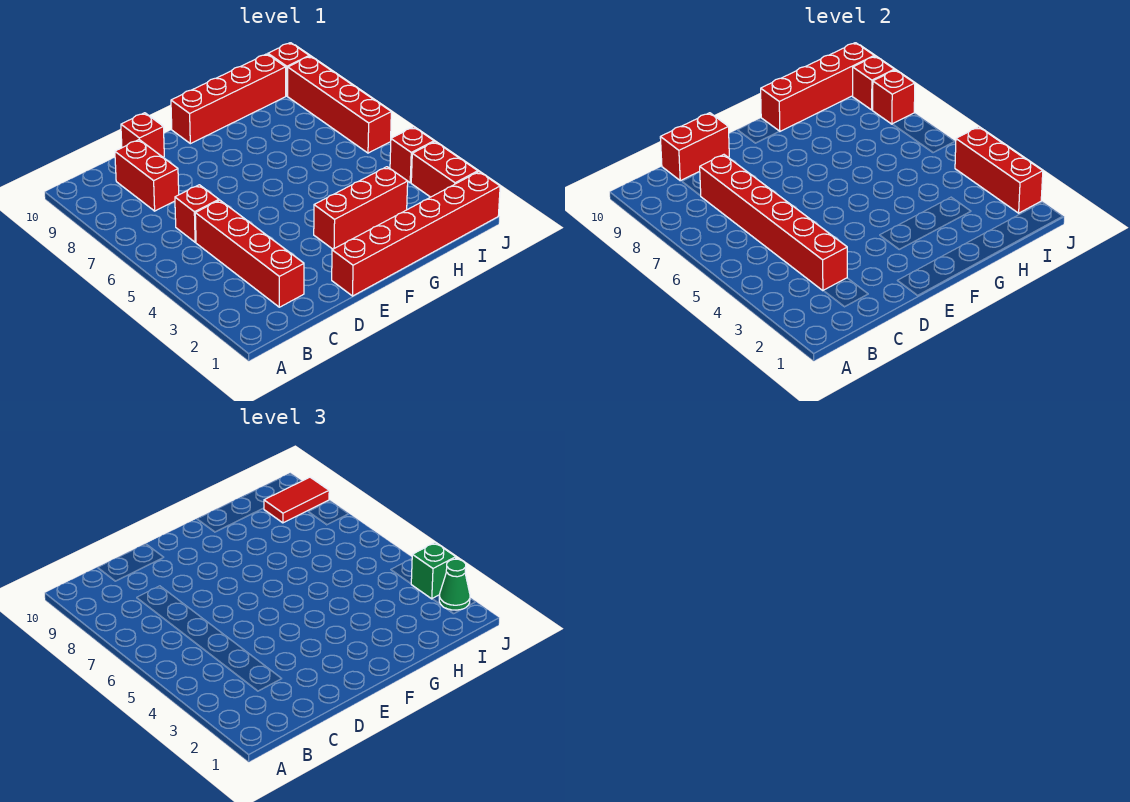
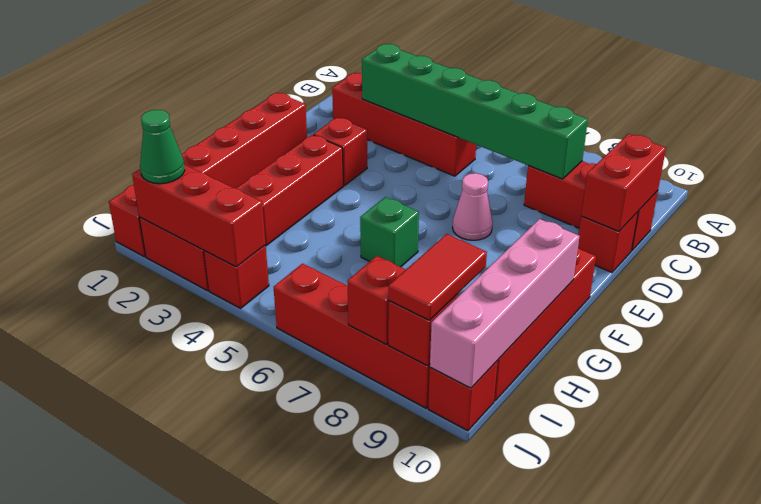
red 1x6 brick [700,155,847,291] -> green 1x6 brick [362,44,588,179]
red 1x1 brick [175,185,219,242] -> red 1x1 brick moved to [314,117,367,186]
red 1x2 brick [115,140,179,211] -> red 1x3 brick [524,161,658,250]
none -> pink 1x1 cone [452,173,493,240]
red 1x4 brick [761,43,874,131] -> pink 1x4 brick [430,219,580,388]
green 1x1 brick [411,543,456,599] -> green 1x1 brick moved to [360,197,419,267]

